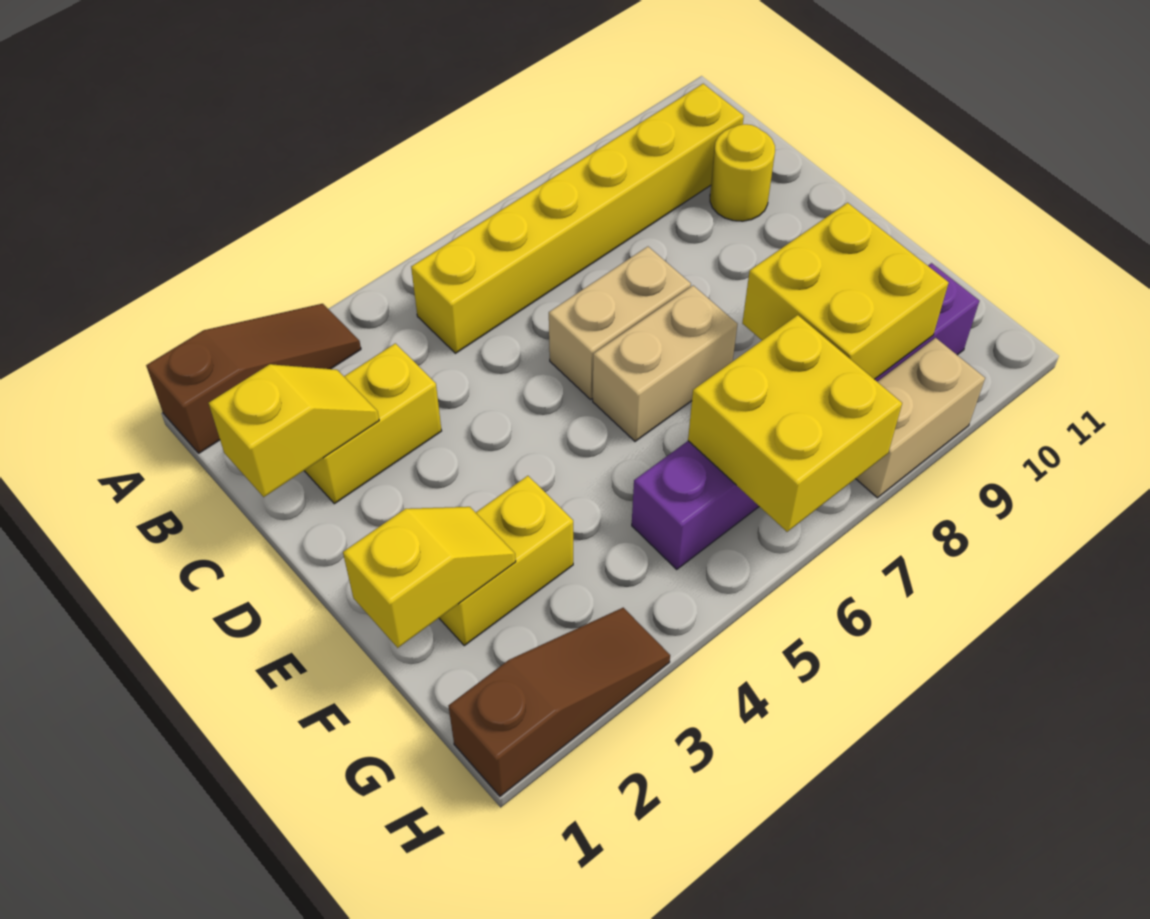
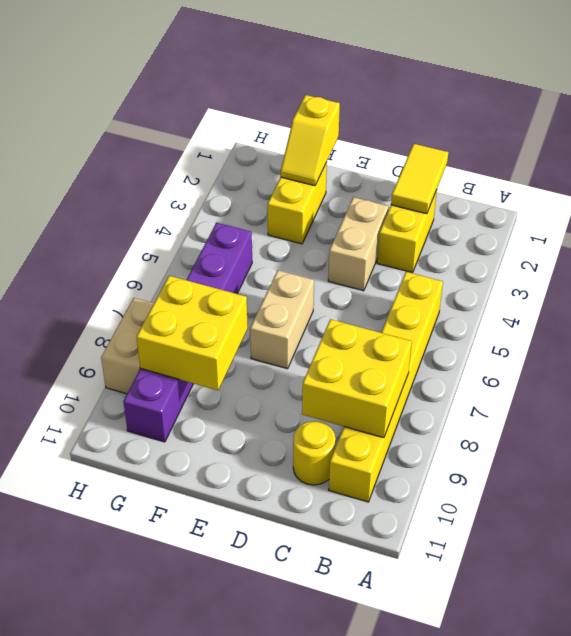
brown 1x3 slope [146,304,361,453] -> none
yellow 1x2 slope [209,364,379,497] -> yellow 1x2 tile [391,144,448,214]
tan 1x2 brick [549,247,691,399] -> tan 1x2 brick moved to [328,197,389,291]
yellow 2x2 brick [688,315,902,532] -> yellow 2x2 brick moved to [302,319,412,438]
brown 1x3 slope [448,608,670,796] -> none

